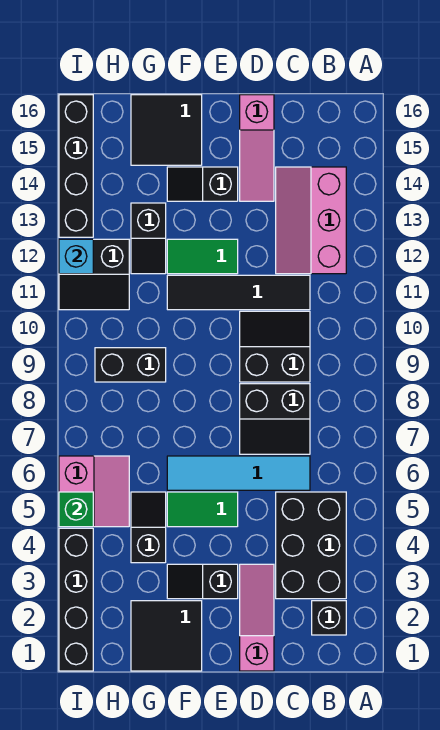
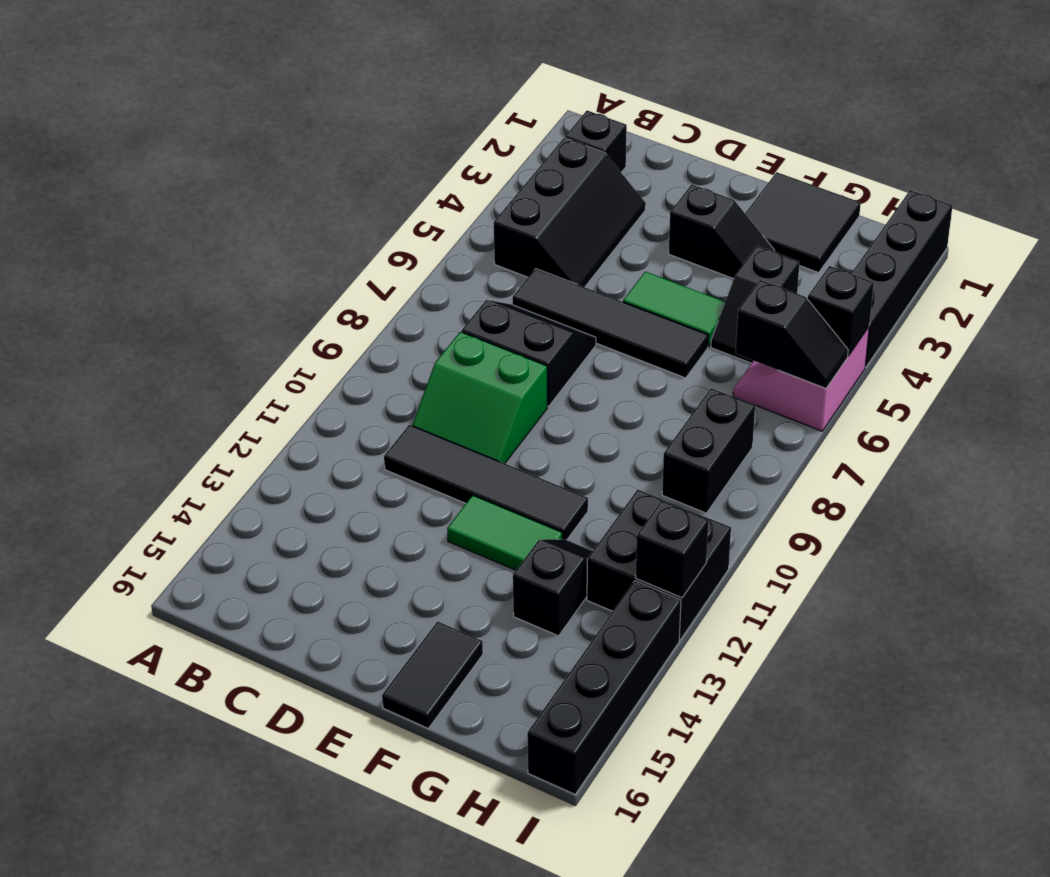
black 2x3 brick [276,492,346,599] -> black 2x3 slope [494,138,646,287]
pink 2x3 slope [276,167,346,274] -> none
cyan 1x4 tile [167,456,310,490] -> black 1x4 tile [512,269,708,378]
black 2x2 slope [240,311,310,382] -> green 2x2 slope [412,332,547,464]
pink 1x3 slope [240,564,274,671] -> none
pink 1x3 slope [240,95,274,201] -> none
black 1x2 slope [167,167,238,201] -> black 1x2 slope moved to [735,280,848,388]
black 2x2 tile [131,95,202,165] -> black 1x2 tile [382,622,483,728]
black 1x2 brick [95,348,166,382] -> black 1x2 brick turned to [662,388,755,513]
black 2x2 slope [59,239,129,310] -> black 2x2 brick [587,489,731,640]
green 1x1 brick [59,492,93,527] -> black 1x1 brick [808,266,874,356]
cyan 1x1 brick [59,239,93,274] -> black 1x1 brick [636,501,709,598]

